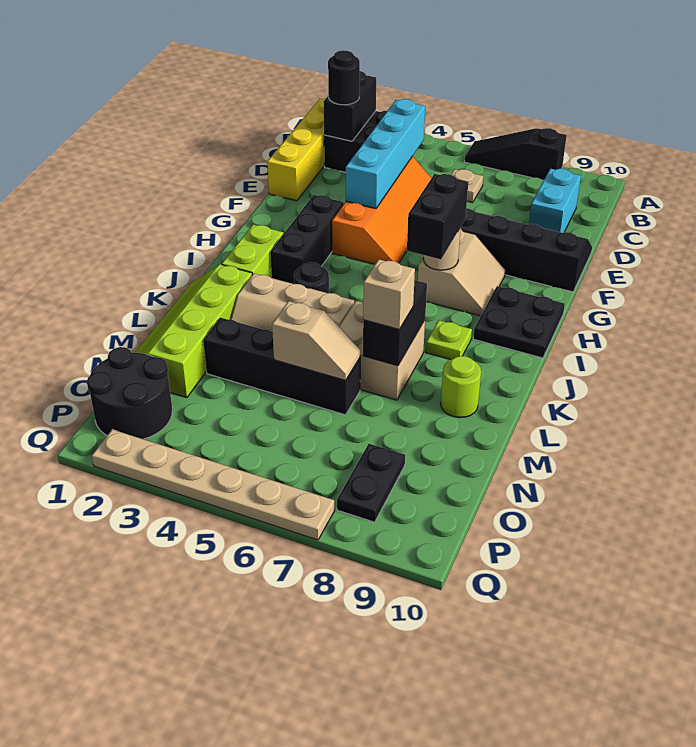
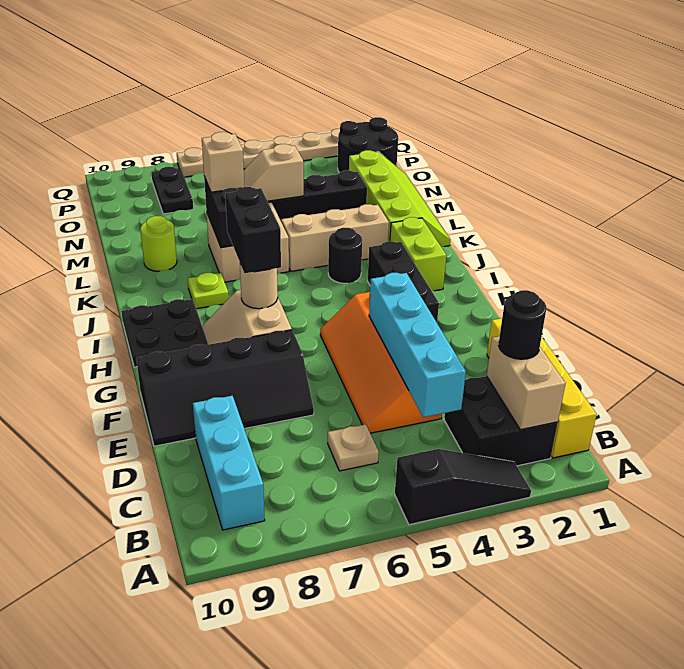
black 1x3 slope [465,128,567,180] -> black 1x3 slope moved to [395,449,531,525]
black 1x2 brick [323,71,376,141] -> tan 1x2 brick [487,336,566,430]
cyan 1x2 brick [529,169,581,233] -> cyan 1x3 brick [193,396,265,530]

